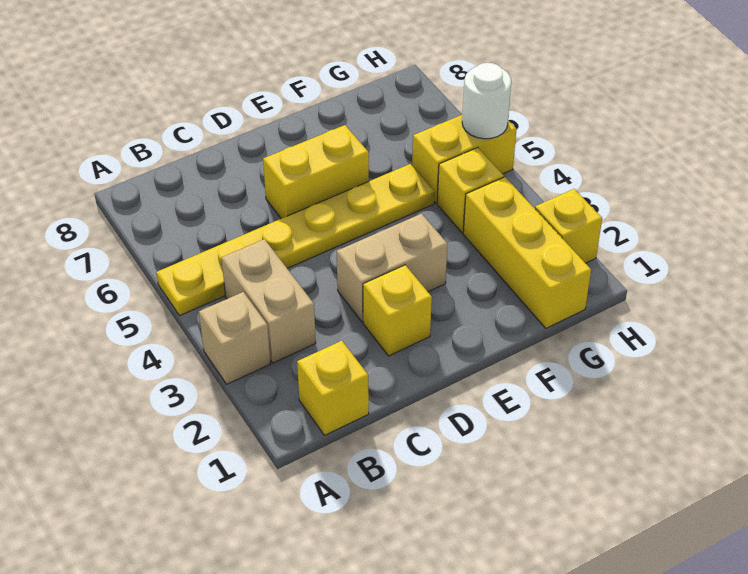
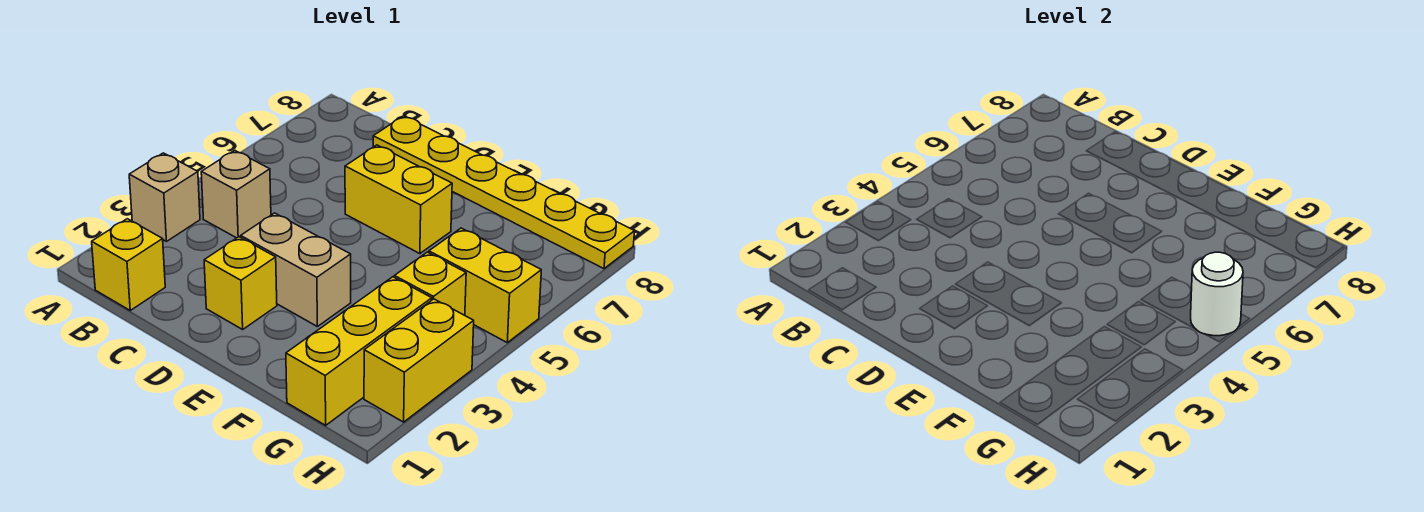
yellow 1x6 plate [156,164,435,316] -> yellow 1x6 plate moved to [373,116,635,269]
tan 1x2 brick [222,239,316,363] -> tan 1x1 brick [201,150,271,238]
yellow 1x1 brick [535,189,602,263] -> yellow 1x2 brick [364,299,474,422]

